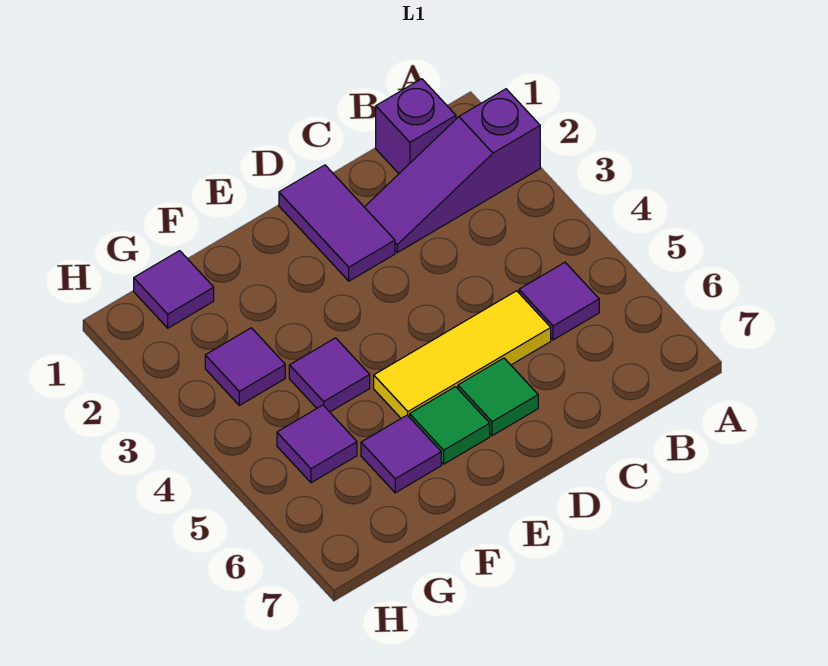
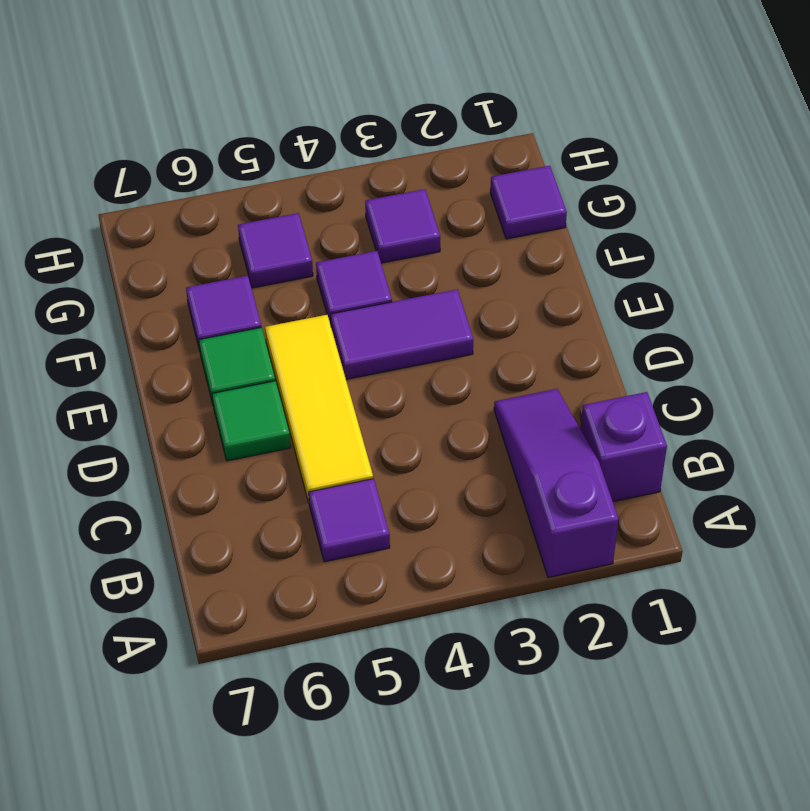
purple 1x2 tile [279,165,395,281] -> purple 1x2 tile moved to [331,289,473,379]

